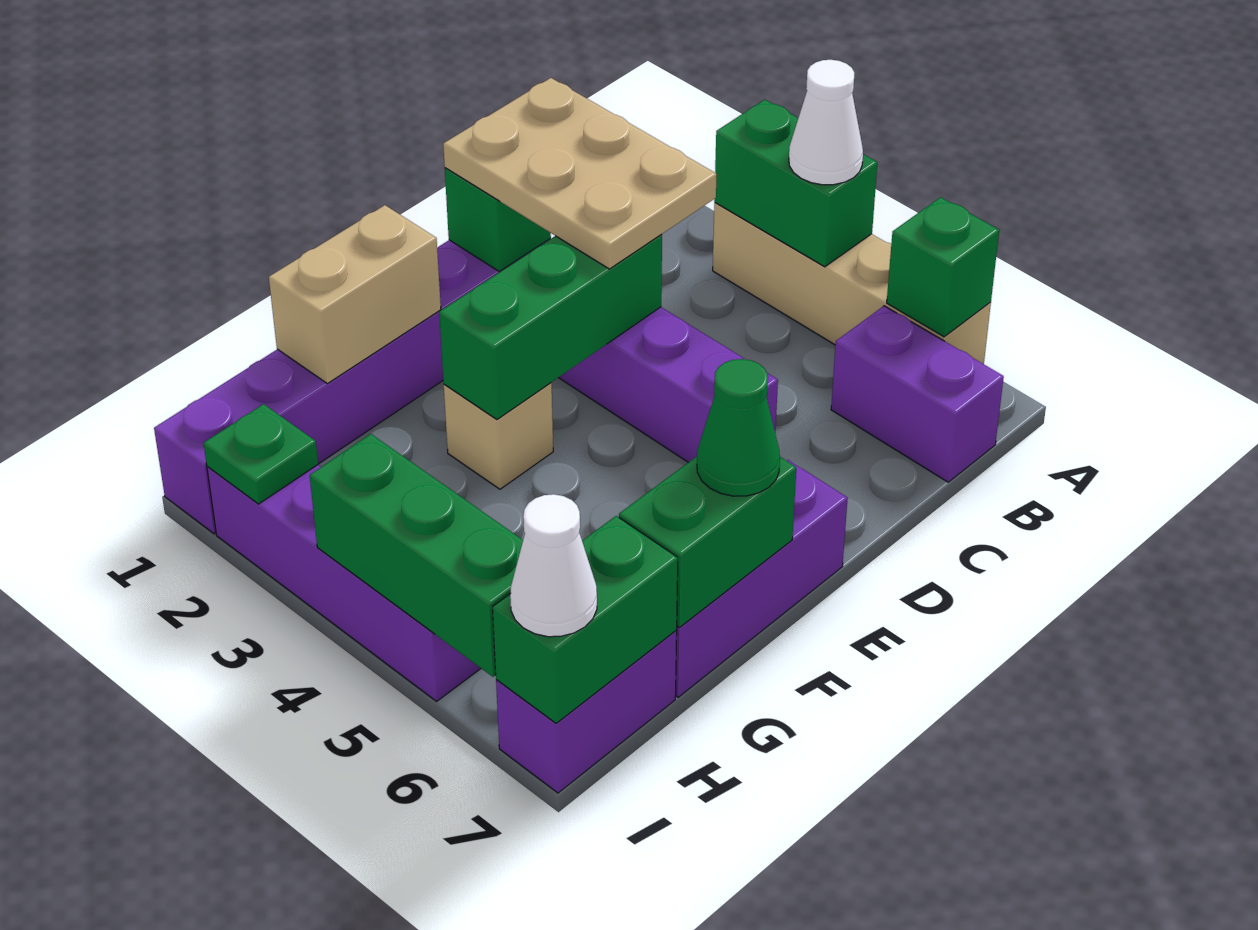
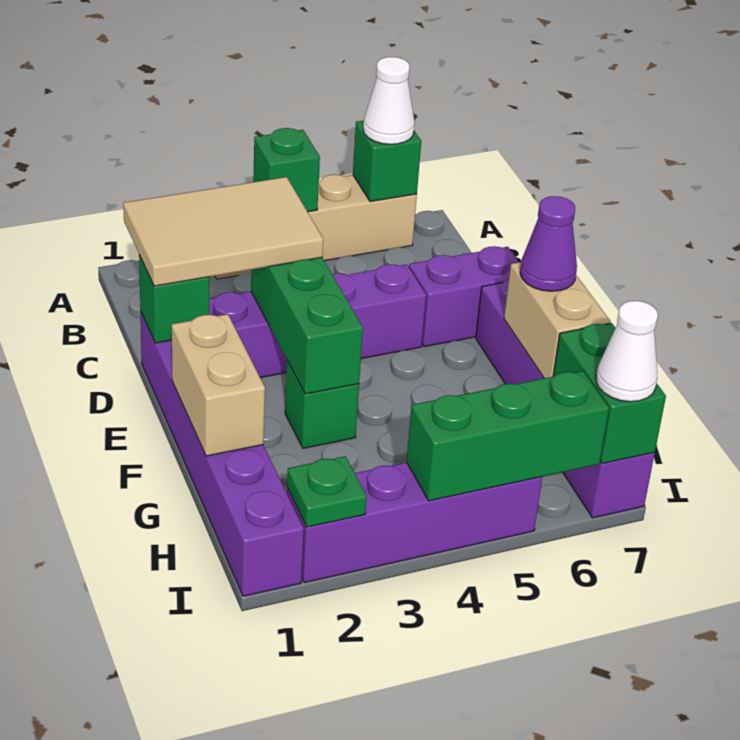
green 1x2 brick [714,99,877,267] -> green 1x1 brick [253,128,320,212]
white 1x1 cone [789,60,863,185] -> white 1x1 cone moved to [363,57,415,144]
purple 1x2 brick [831,306,1004,482] -> purple 1x2 brick moved to [409,246,519,347]
tan 2x3 plate [443,78,717,269] -> tan 2x3 tile [123,177,323,286]
tan 1x1 brick [444,383,553,489] -> green 1x1 brick [285,361,359,448]
green 1x2 brick [619,457,796,627] -> tan 1x2 brick [504,262,611,378]
green 1x1 cone [697,359,780,496] -> purple 1x1 cone [520,196,577,291]

